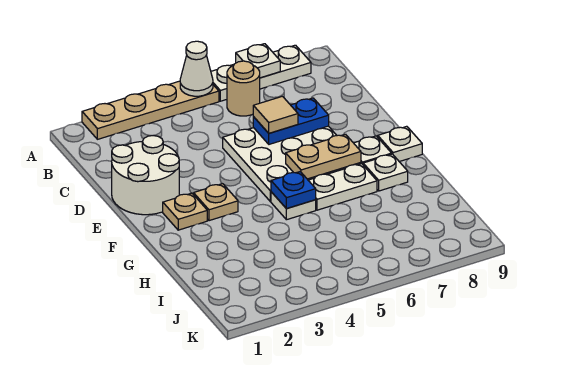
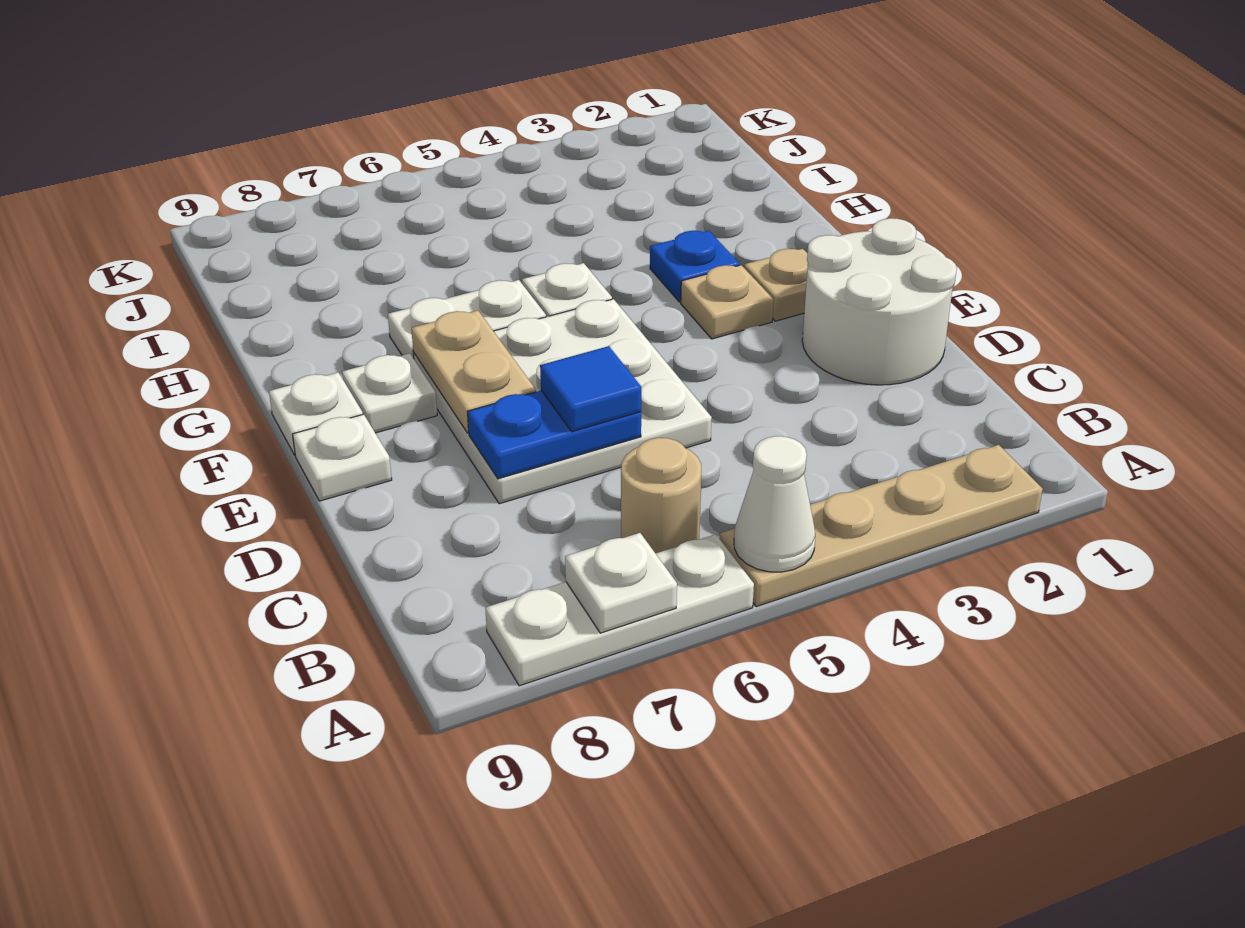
tan 1x1 tile [253,96,298,133] -> blue 1x1 tile [540,346,641,432]
tan 1x2 plate [286,134,361,179] -> tan 1x2 plate turned to [411,310,536,433]
blue 1x1 plate [271,172,316,209] -> blue 1x1 plate moved to [650,231,740,302]
white 1x1 plate [363,154,408,191] -> white 1x1 plate moved to [293,414,392,501]

